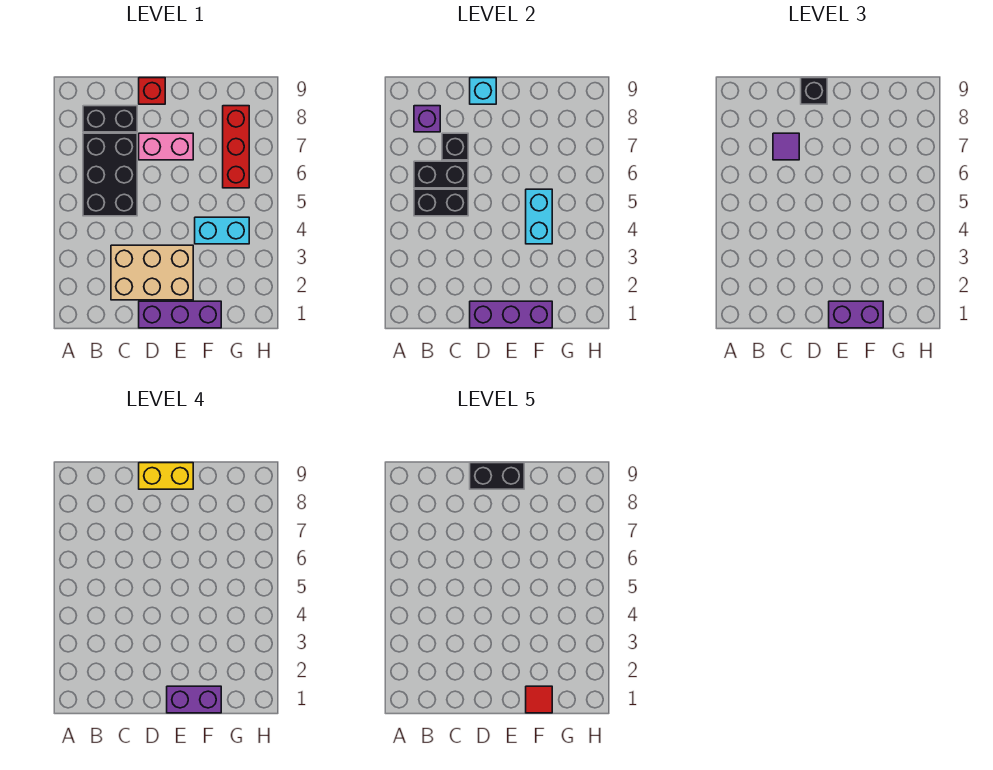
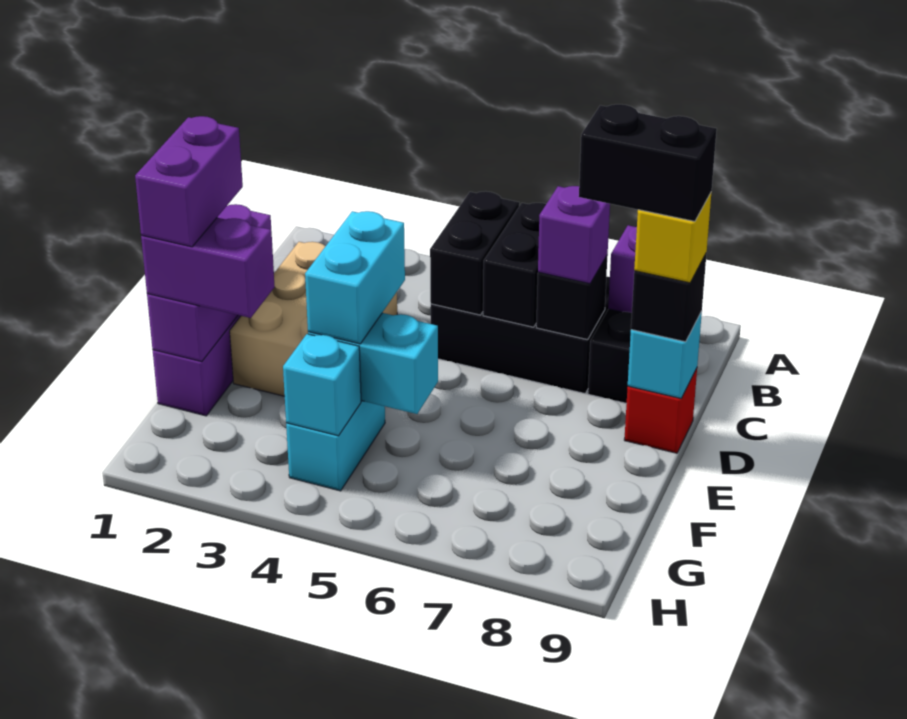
purple 1x1 tile [773,133,799,160] -> purple 1x1 brick [538,186,610,284]
pink 1x2 brick [139,133,193,160] -> none
yellow 1x2 brick [139,463,193,489] -> yellow 1x1 brick [634,193,711,283]
black 1x2 brick [470,463,524,489] -> black 1x2 brick turned to [579,104,717,221]
purple 1x2 brick [829,301,883,328] -> purple 1x2 brick turned to [141,218,275,318]
none -> cyan 1x2 brick [305,211,405,344]
red 1x1 tile [526,686,552,713] -> none
none -> cyan 1x1 brick [283,334,361,436]
red 1x3 brick [223,106,249,188] -> none

